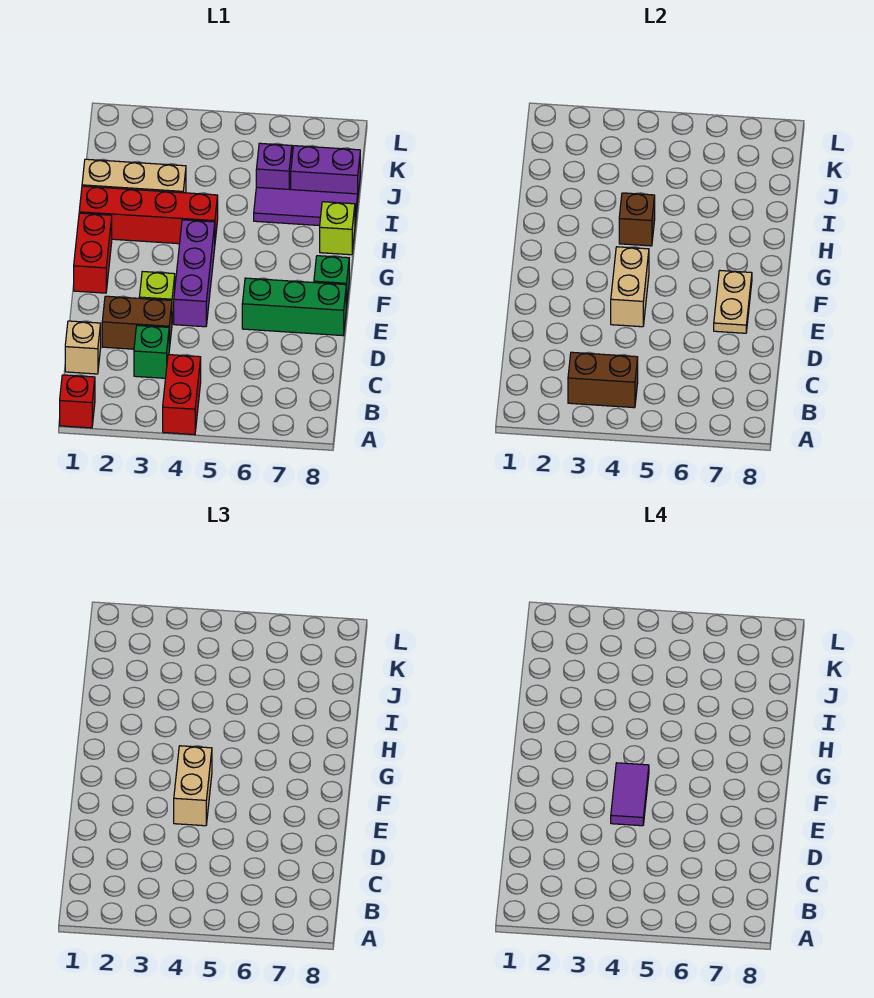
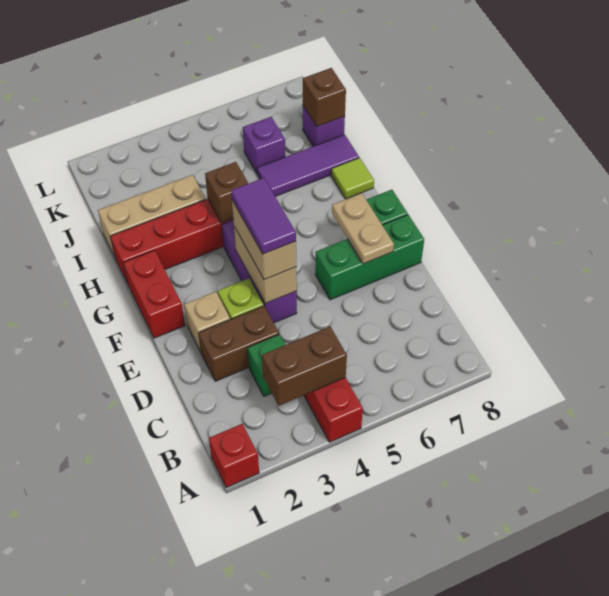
tan 1x1 brick [65,321,101,374] -> tan 1x1 brick moved to [184,292,230,352]
lime 1x1 brick [320,202,355,255] -> lime 1x1 tile [331,158,374,199]
purple 1x2 brick [291,146,360,194] -> purple 1x1 brick [303,106,345,146]
none -> brown 1x1 brick [303,68,346,126]

